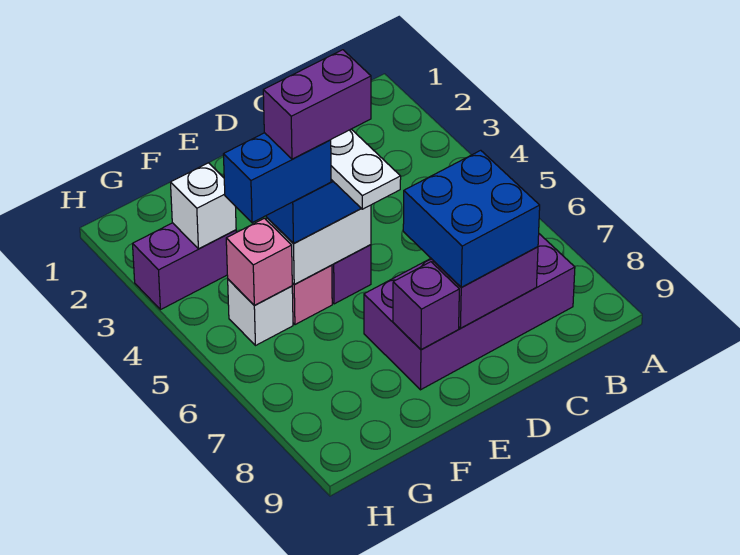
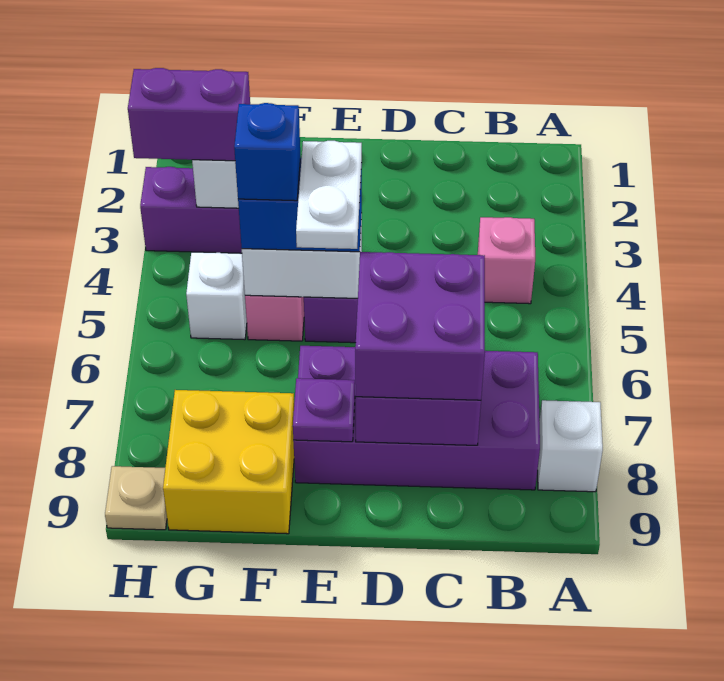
none -> white 1x1 brick [538,400,603,492]
blue 2x2 brick [403,150,540,287] -> purple 2x2 brick [355,252,485,400]
purple 1x2 brick [263,50,371,159] -> purple 1x2 brick moved to [128,68,250,161]
purple 1x1 brick [393,262,459,350] -> purple 1x1 plate [293,378,355,442]
blue 1x2 brick [223,133,331,223] -> blue 1x1 brick [234,103,301,201]
none -> yellow 2x2 brick [163,390,294,534]
pink 1x1 brick [226,218,292,306] -> pink 1x1 brick moved to [478,217,535,304]
none -> tan 1x1 plate [105,466,167,530]

